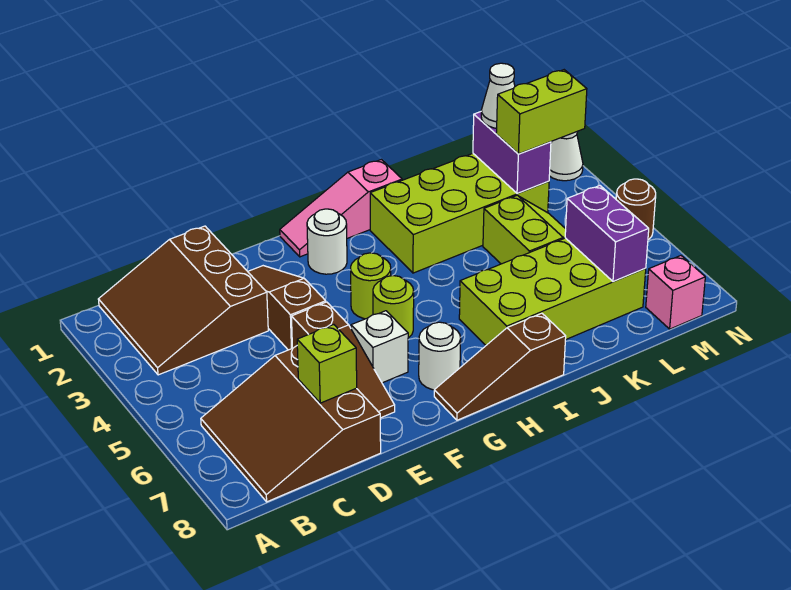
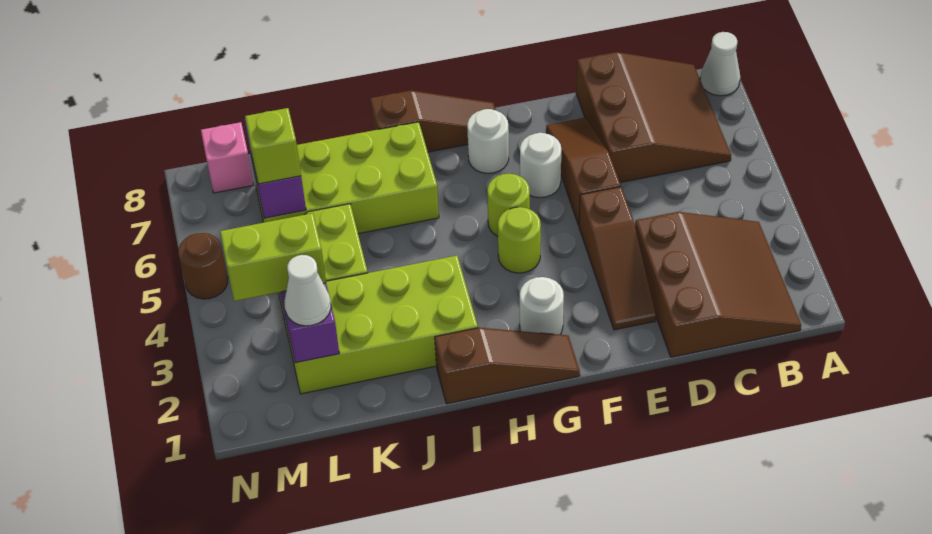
lime 1x1 brick [297,325,357,403] -> lime 1x1 brick moved to [245,108,301,184]
white 1x1 brick [351,311,408,383] -> white 1x1 round brick [520,133,561,198]
pink 1x3 slope [280,160,402,257] -> brown 1x3 slope [435,328,580,404]
white 1x1 cone [549,131,583,181] -> white 1x1 cone moved to [700,32,740,96]

